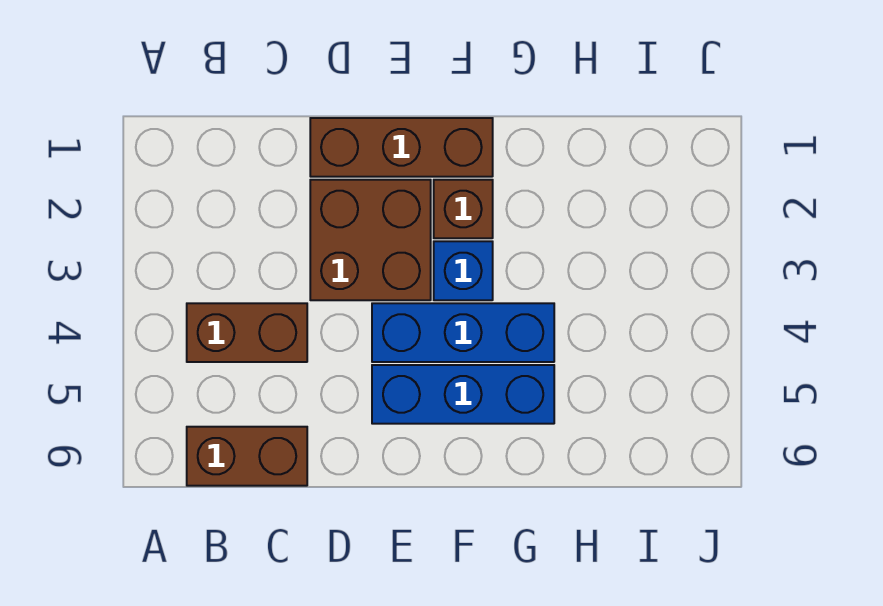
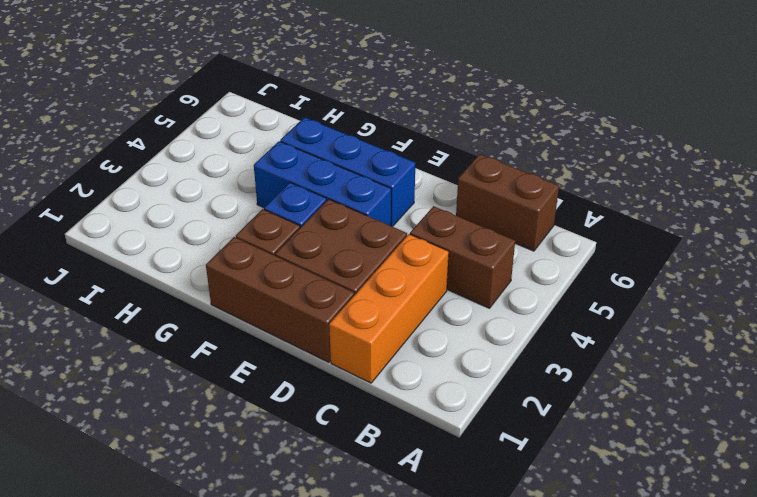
none -> orange 1x3 brick [329,234,449,383]

